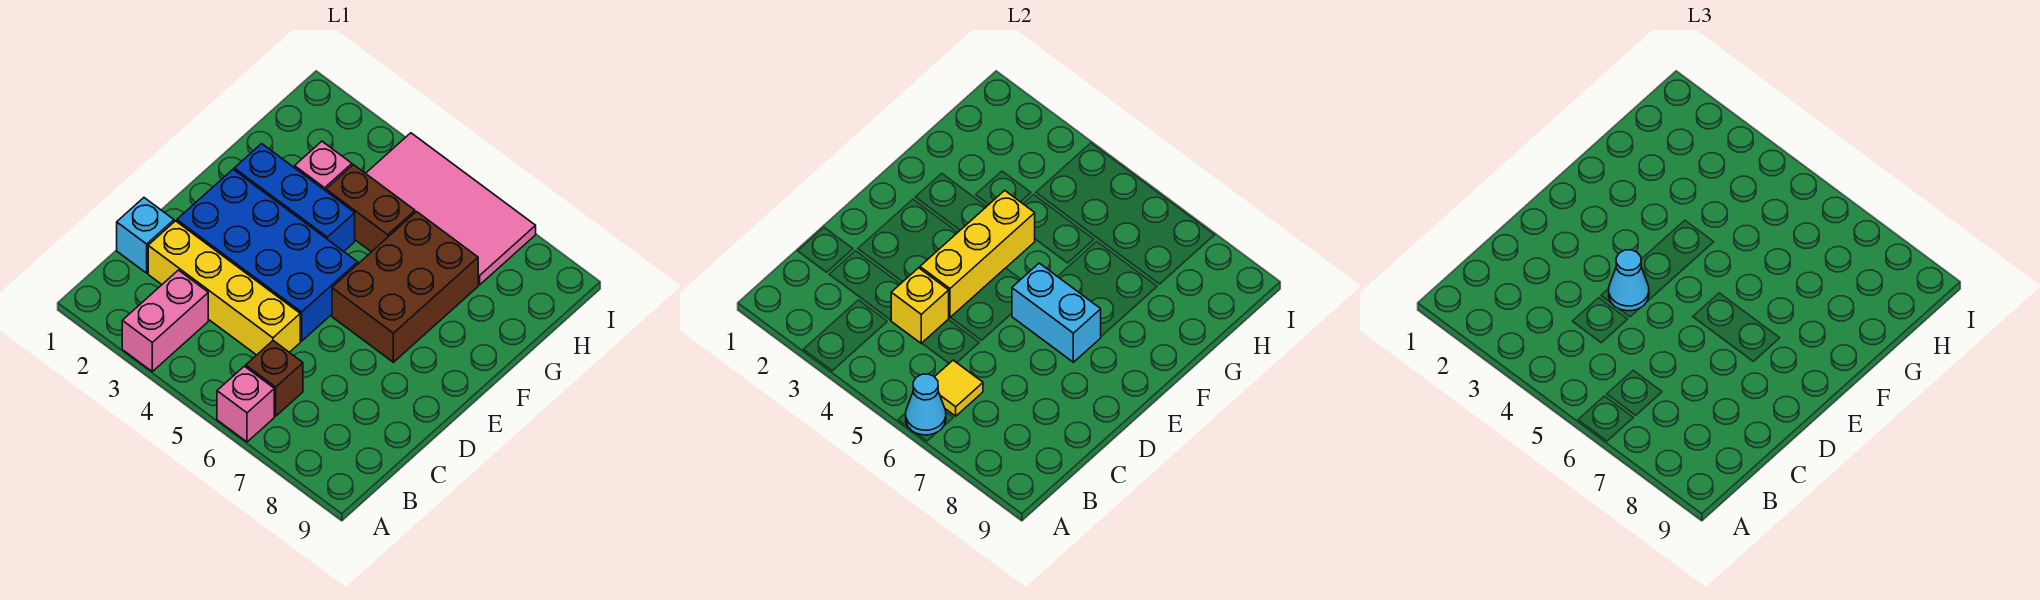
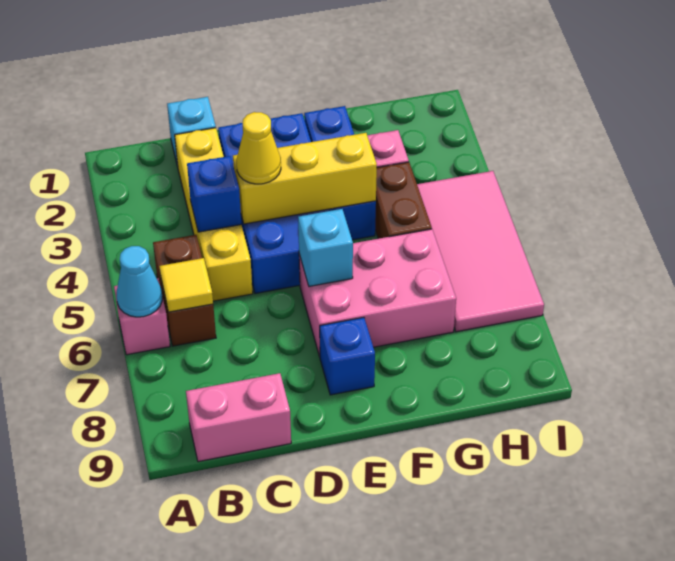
pink 1x2 brick [122,270,208,371] -> pink 1x2 brick moved to [186,373,291,462]
brown 1x1 brick [246,341,303,416] -> brown 1x2 brick [153,235,216,346]
yellow 1x1 brick [891,268,949,343] -> blue 1x1 brick [187,156,241,232]
cyan 1x1 cone [1609,250,1649,311] -> yellow 1x1 cone [236,112,281,184]
brown 2x3 brick [332,212,478,362] -> pink 2x3 brick [299,229,456,357]
cyan 1x2 brick [1012,263,1101,362] -> cyan 1x1 brick [298,209,353,286]
none -> blue 1x1 brick [320,317,375,395]

